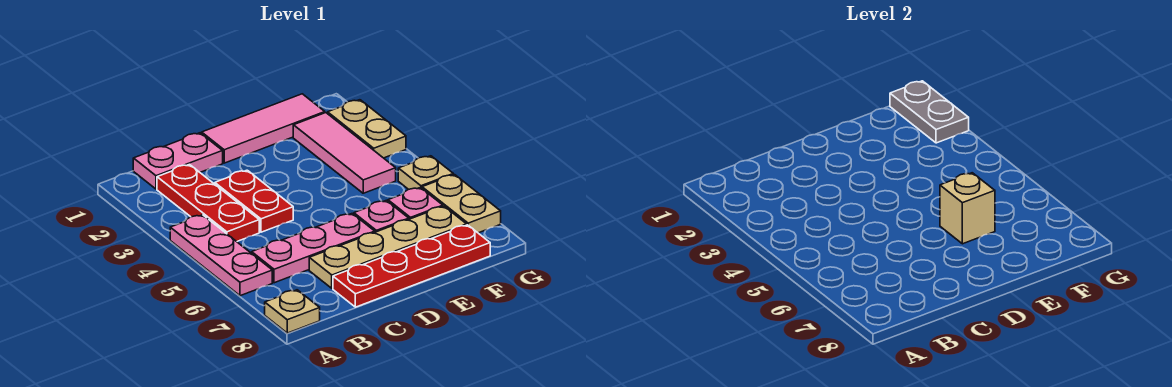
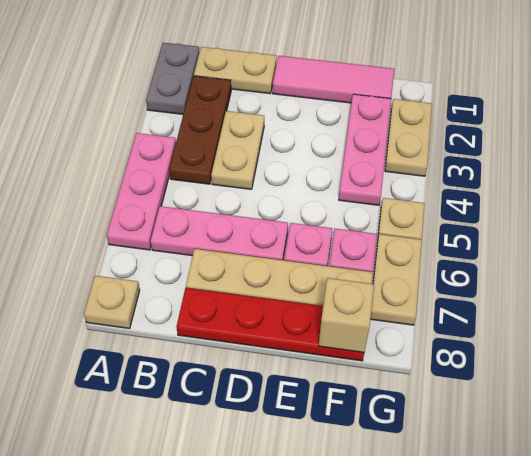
pink 1x2 plate [133,133,223,189] -> tan 1x2 plate [194,47,276,94]
red 1x3 plate [157,165,259,242] -> brown 1x3 plate [169,76,231,184]
red 1x2 plate [215,170,293,232] -> tan 1x2 plate [211,111,264,189]
tan 1x1 brick [940,173,995,244] -> tan 1x1 brick moved to [319,278,374,352]
pink 1x3 tile [293,113,396,193] -> pink 1x3 plate [339,94,391,205]
grey 1x2 plate [890,81,969,143] -> grey 1x2 plate moved to [146,43,199,114]

